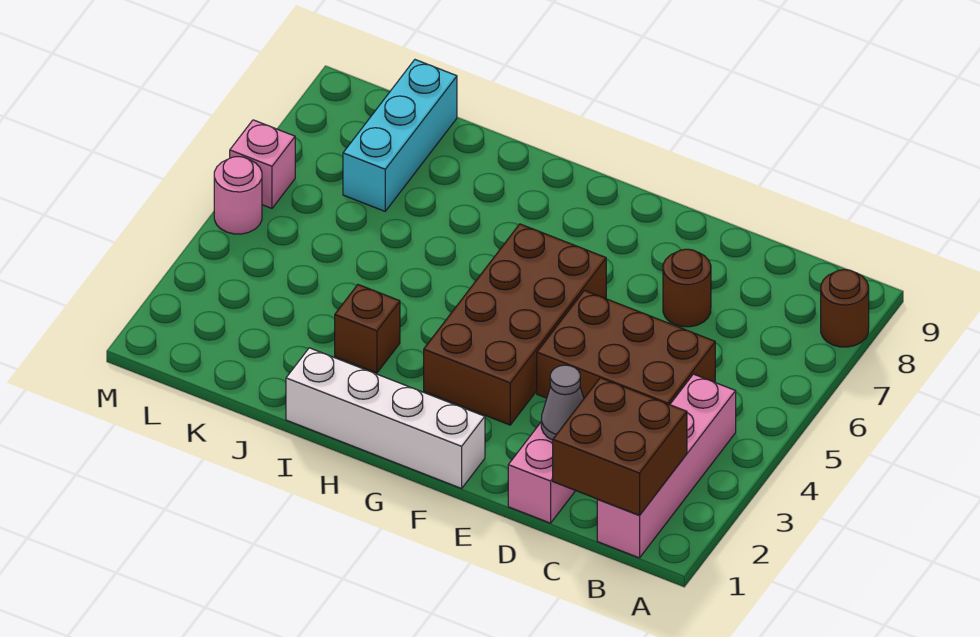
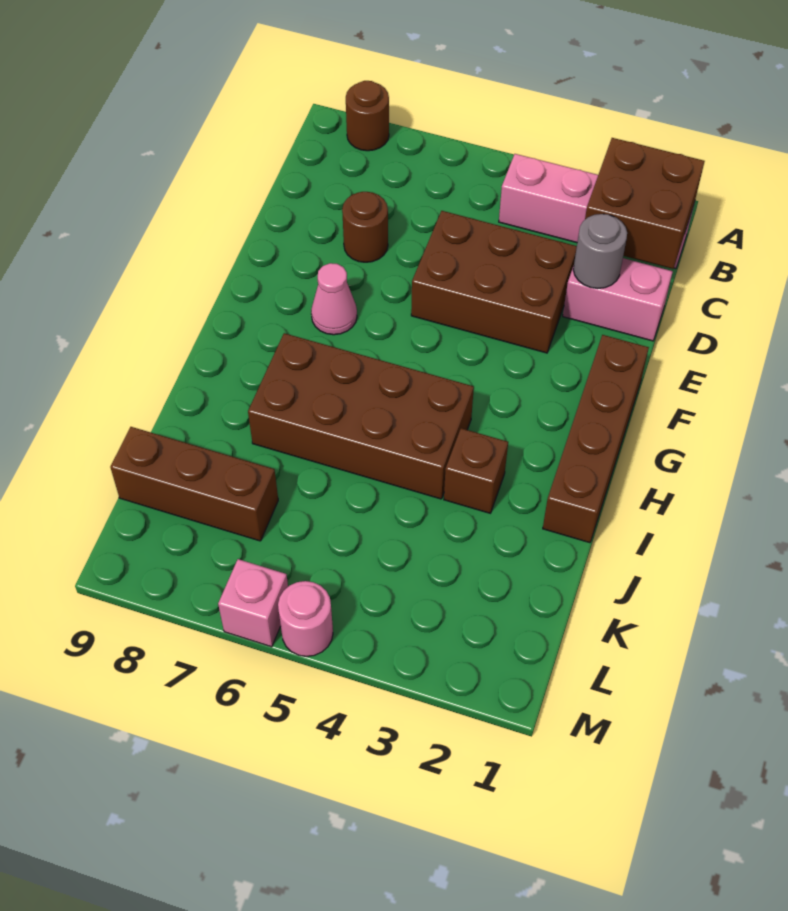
brown 2x3 brick [537,290,715,405] -> brown 2x3 brick turned to [411,211,577,353]
grey 1x1 cone [541,365,584,440] -> grey 1x1 round brick [573,214,627,288]
white 1x4 brick [286,348,485,488] -> brown 1x4 brick [543,335,649,543]
brown 2x4 brick [424,224,606,425] -> brown 2x4 brick moved to [248,333,474,499]
none -> pink 1x1 cone [311,263,357,335]
cyan 1x3 brick [343,60,457,211] -> brown 1x3 brick [110,427,278,541]

